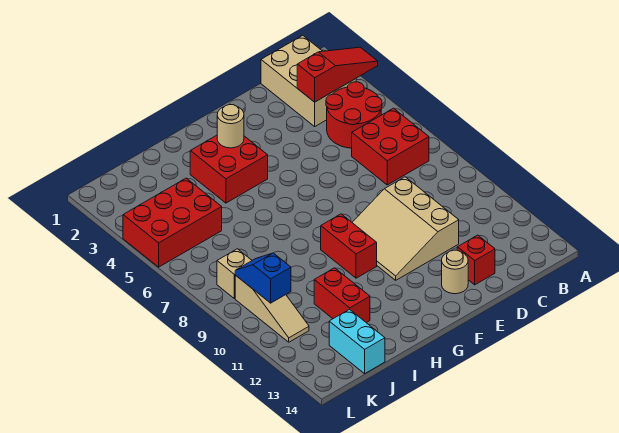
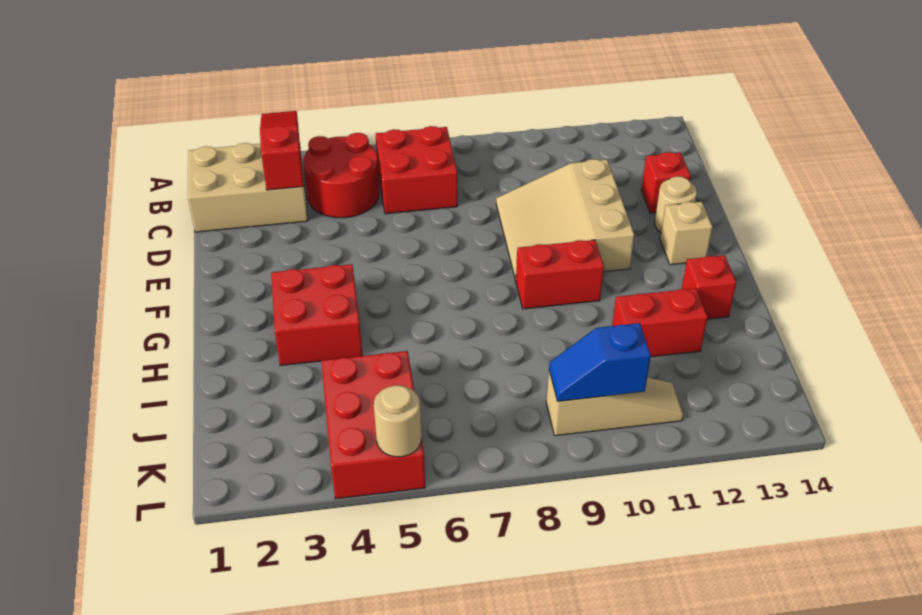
tan 3x3 slope [352,177,459,280] -> tan 3x3 slope turned to [496,159,634,280]
tan 1x1 round brick [217,105,244,148] -> tan 1x1 round brick moved to [374,385,421,457]
none -> red 1x1 brick [682,255,736,319]
cyan 1x2 brick [329,309,385,374] -> none
tan 1x1 brick [217,249,252,298] -> tan 1x1 brick moved to [660,202,712,265]

